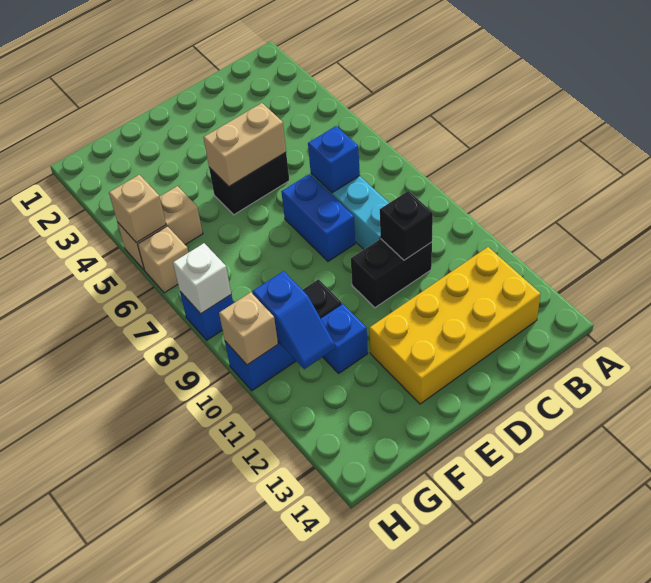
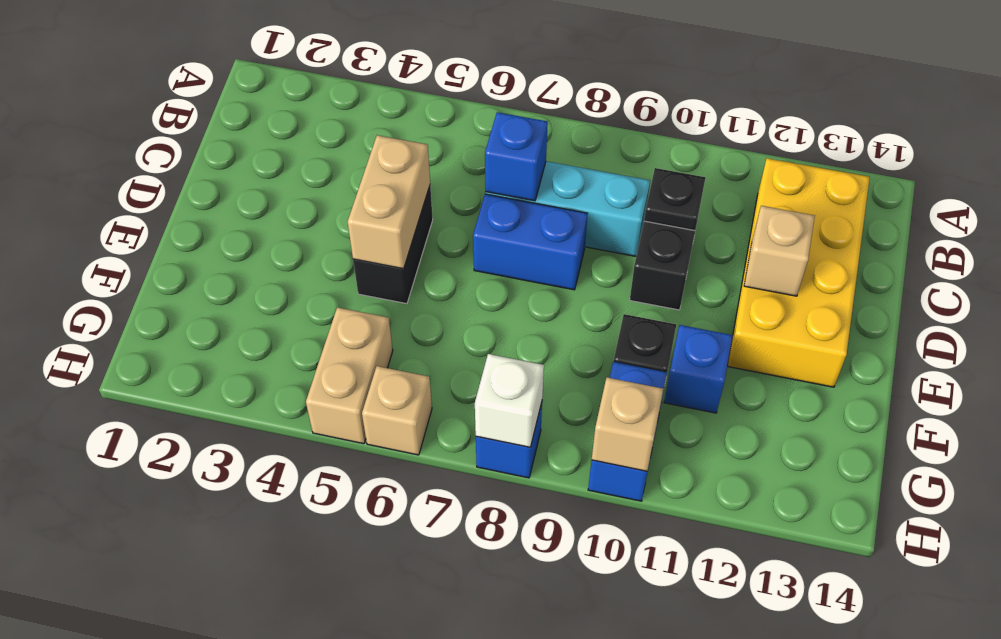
black 1x1 brick [380,191,433,260] -> black 1x1 plate [644,168,706,231]
blue 1x2 slope [253,271,335,369] -> none
tan 1x1 brick [109,175,166,243] -> tan 1x1 brick moved to [744,206,815,296]

